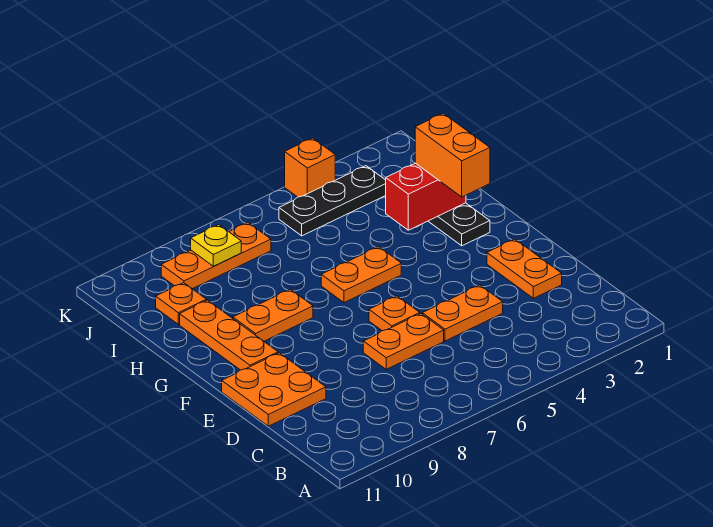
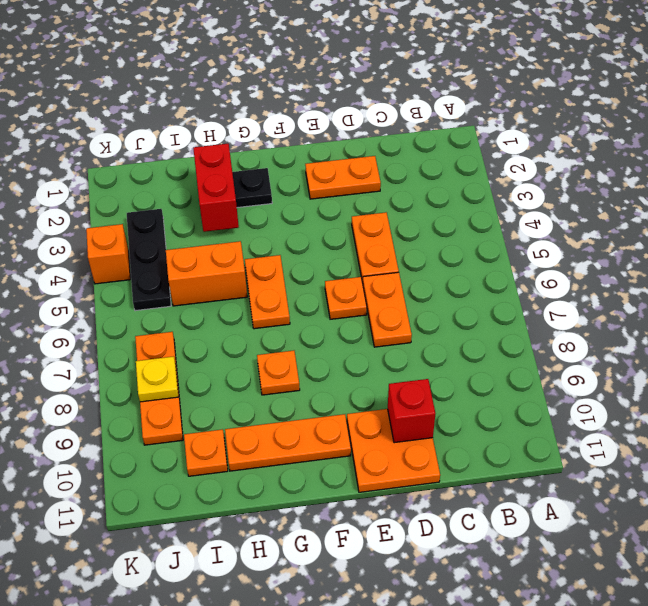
none -> red 1x1 brick [388,379,435,443]
orange 1x2 brick [415,113,490,197] -> orange 1x2 brick moved to [166,241,247,306]
orange 1x2 plate [233,289,313,341] -> orange 1x1 plate [257,351,300,395]

